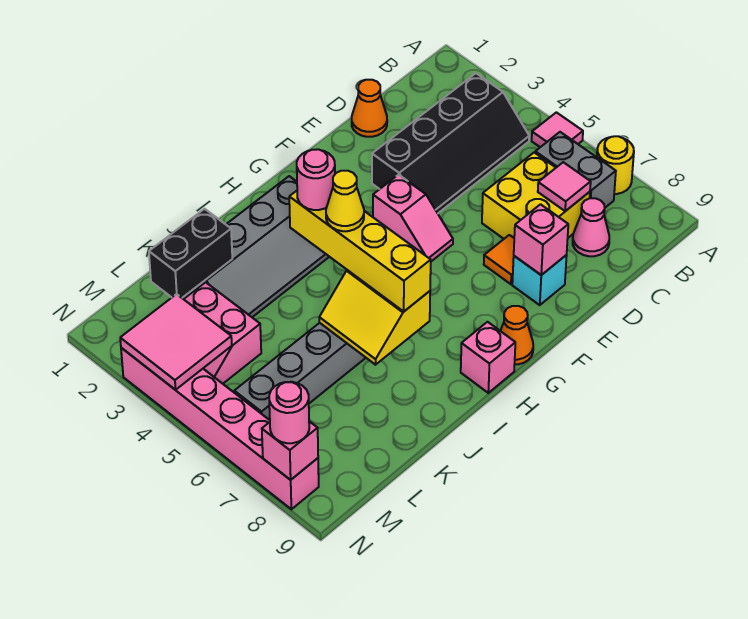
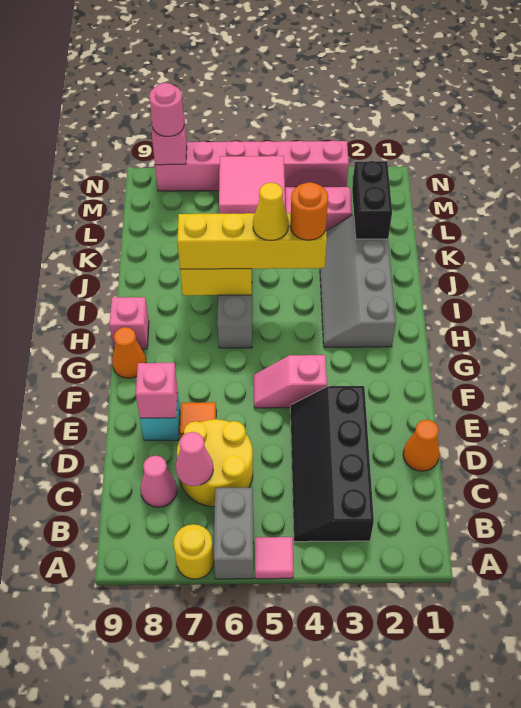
grey 1x2 brick [535,132,616,208] -> grey 1x2 brick turned to [214,488,253,579]
yellow 2x2 brick [482,153,590,239] -> yellow 2x2 round brick [177,419,253,507]
pink 1x1 tile [538,162,591,211] -> pink 1x1 cone [176,432,213,486]
pink 1x1 round brick [297,149,335,210] -> orange 1x1 round brick [290,182,328,240]
pink 2x2 tile [120,294,232,390] -> pink 2x2 tile moved to [219,156,285,214]

